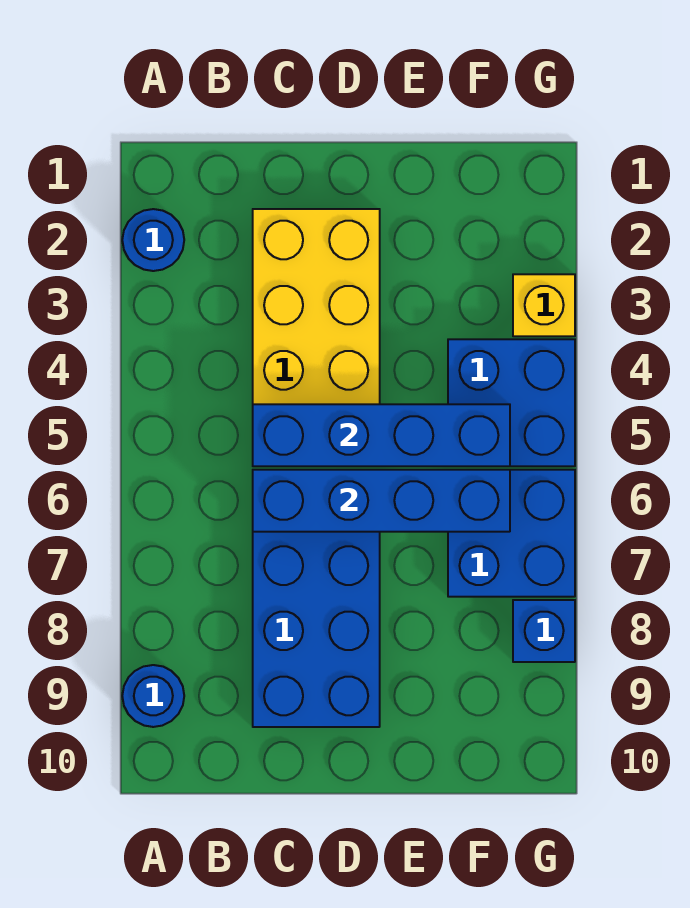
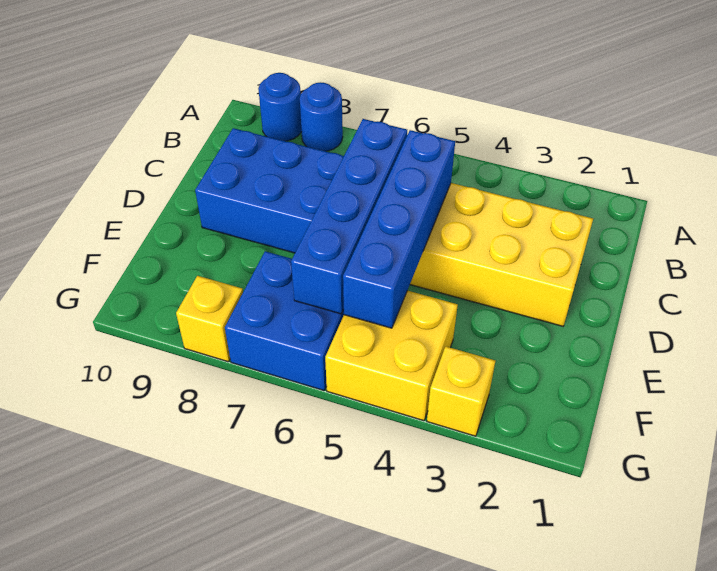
blue 1x1 round brick [122,209,184,271] -> blue 1x1 round brick moved to [300,82,343,151]
blue 2x2 brick [448,339,575,466] -> yellow 2x2 brick [325,290,458,421]
blue 1x1 brick [513,600,575,662] -> yellow 1x1 brick [176,276,243,362]

